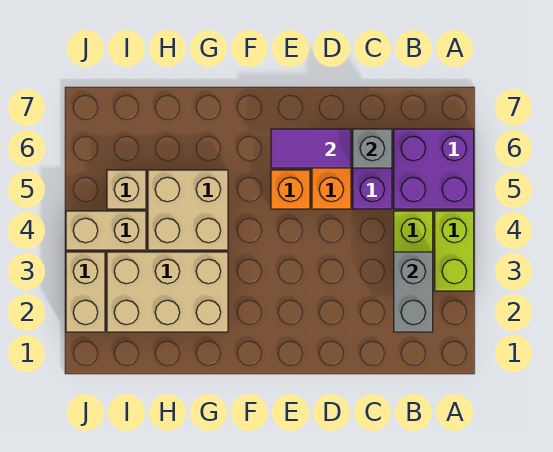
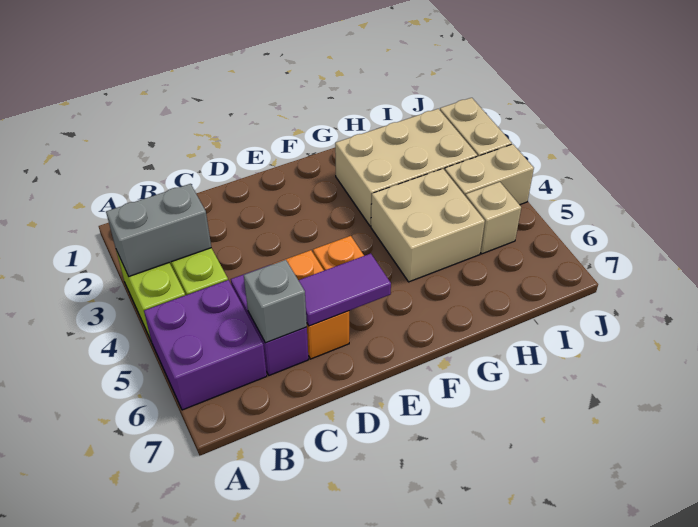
grey 1x2 brick [394,252,433,332] -> grey 1x2 brick turned to [106,184,211,276]

